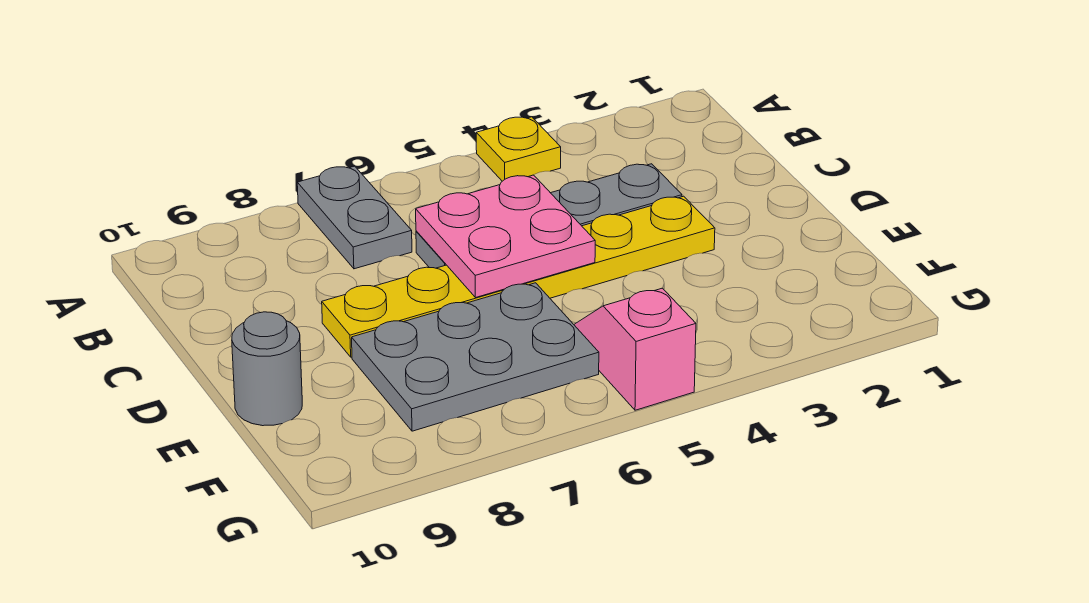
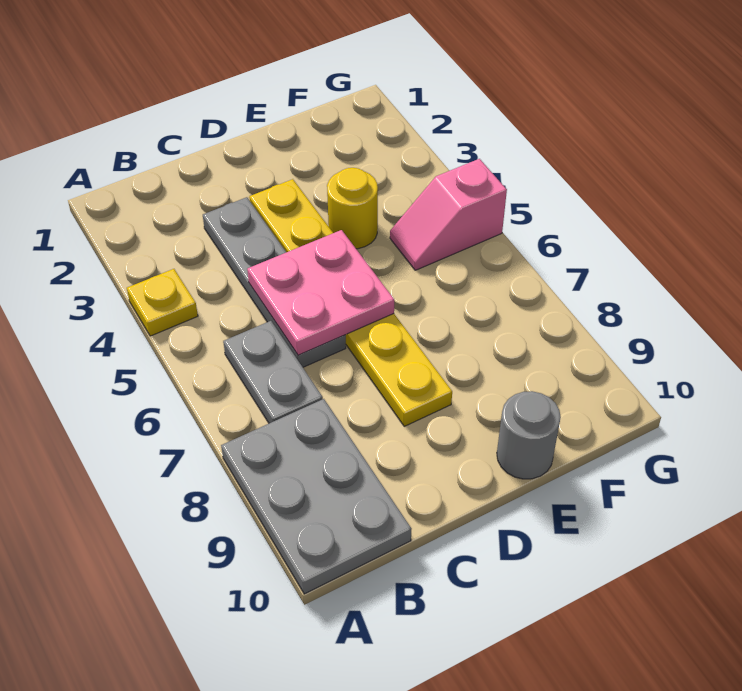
grey 1x2 plate [297,166,412,269] -> grey 1x2 plate turned to [223,321,323,423]
none -> yellow 1x1 round brick [327,168,378,249]
grey 2x3 plate [352,283,599,431] -> grey 2x3 plate moved to [221,399,411,594]

